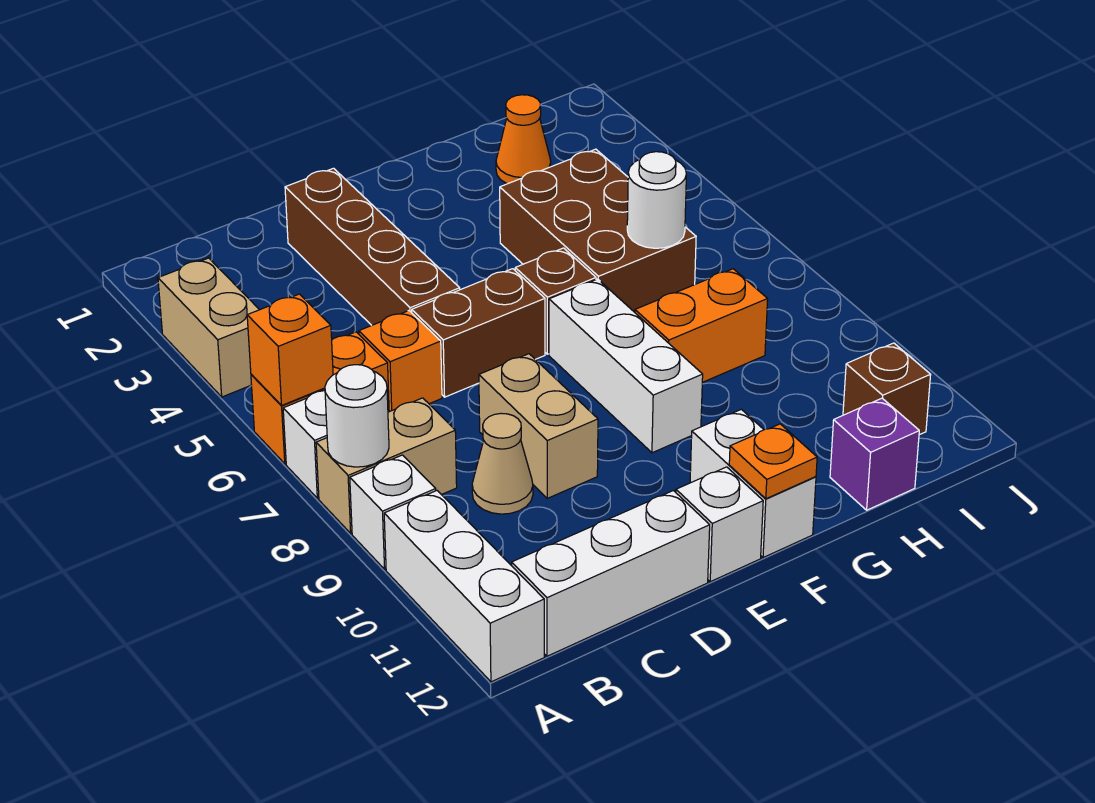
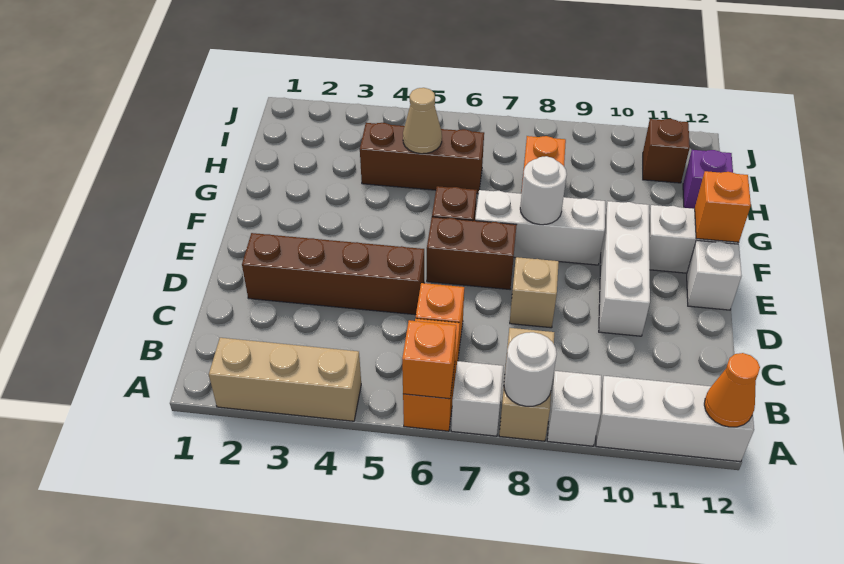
tan 1x2 brick [158,258,259,397] -> tan 1x3 brick [209,338,361,421]
white 1x3 brick [512,491,710,656] -> white 1x3 brick moved to [599,201,650,336]
tan 1x1 cone [472,413,533,514] -> tan 1x1 cone moved to [403,88,442,154]
brown 1x2 brick [412,269,545,397] -> brown 1x2 brick turned to [427,217,517,289]
tan 1x2 brick [479,354,598,498] -> tan 1x1 brick [510,257,559,328]
orange 1x1 plate [729,424,817,499] -> orange 1x1 brick [695,171,751,242]
brown 2x3 brick [500,149,696,312] -> brown 1x3 brick [360,123,484,194]
orange 1x1 cone [496,95,551,184] -> orange 1x1 cone moved to [704,353,760,427]
white 1x1 round brick [627,152,686,248] -> white 1x1 round brick moved to [520,156,567,225]

